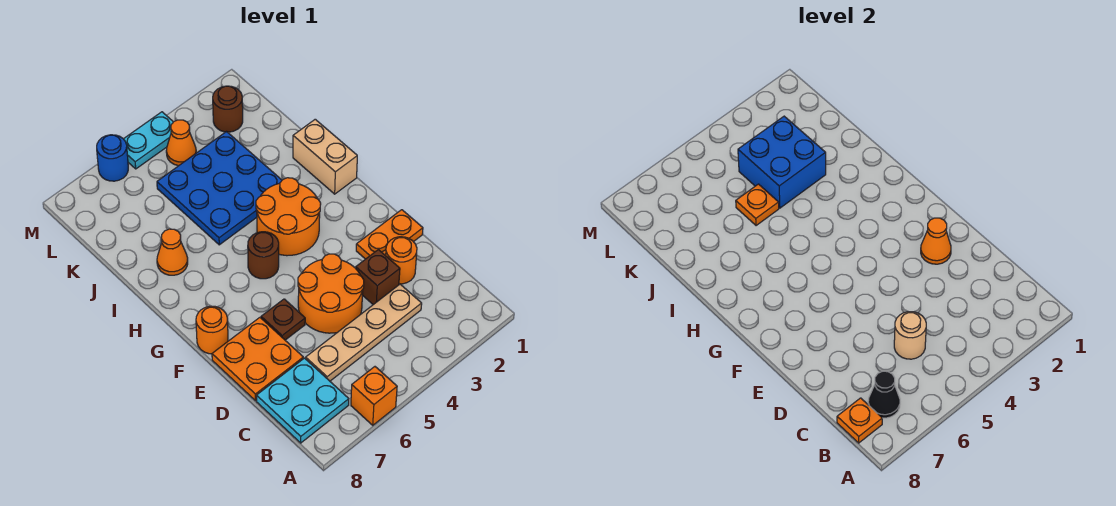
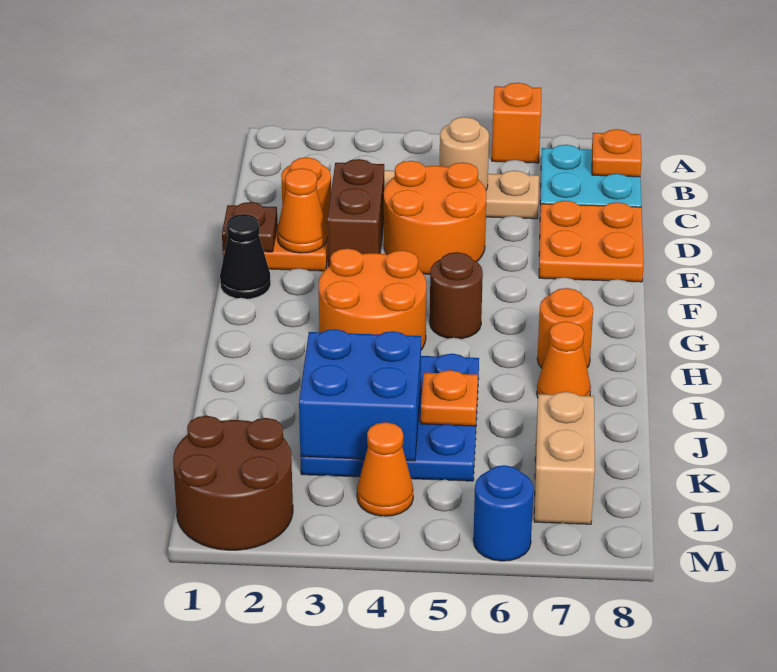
black 1x1 cone [868,371,900,418] -> black 1x1 cone moved to [220,214,271,299]
brown 1x1 brick [356,250,400,305] -> brown 1x2 brick [327,159,384,267]
brown 1x1 plate [261,299,305,340] -> brown 1x1 plate moved to [222,202,277,252]
orange 1x1 round brick [196,306,228,354] -> orange 1x1 round brick moved to [537,288,593,368]
tan 1x2 brick [293,119,357,194] -> tan 1x2 brick moved to [534,392,595,524]
brown 1x1 round brick [213,86,243,132] -> brown 2x2 round brick [173,416,293,550]
cyan 1x2 plate [124,112,173,169] -> none

